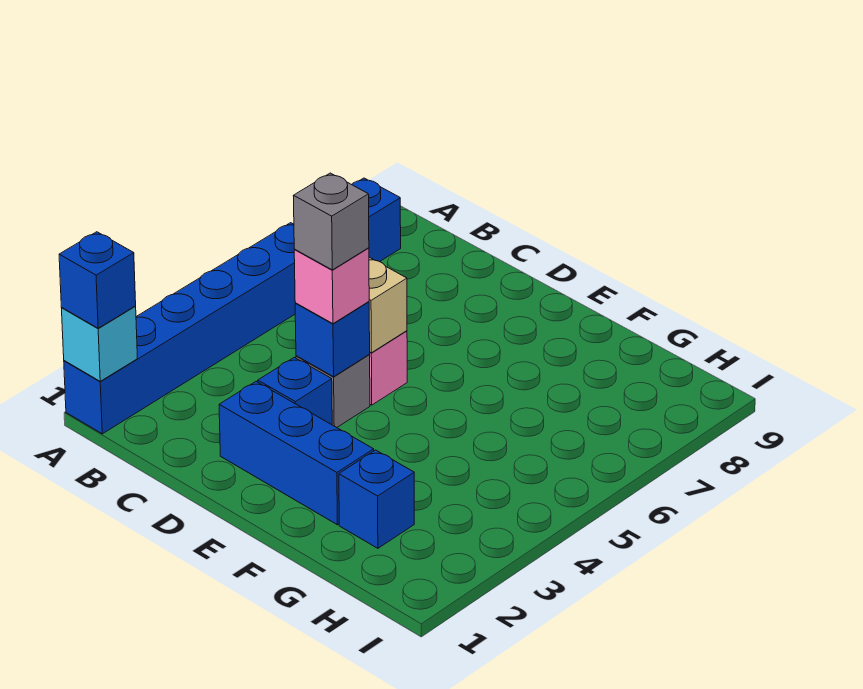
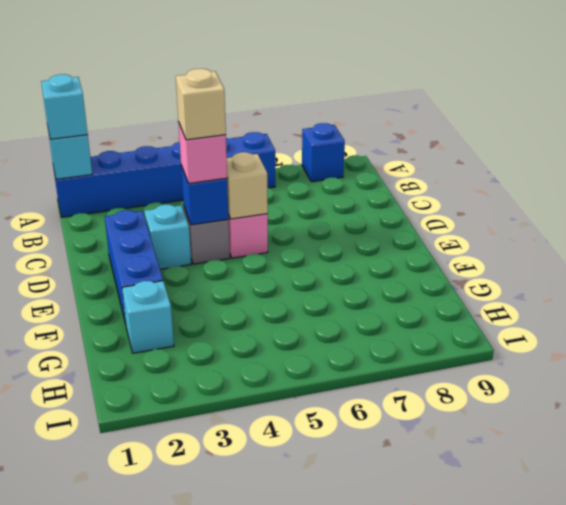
blue 1x1 brick [59,232,136,328] -> cyan 1x1 brick [41,74,88,139]
blue 1x1 brick [258,357,332,425] -> cyan 1x1 brick [144,205,191,269]
grey 1x1 brick [293,173,369,270] -> tan 1x1 brick [176,69,226,140]
blue 1x1 brick [339,450,414,548] -> cyan 1x1 brick [122,281,174,353]

